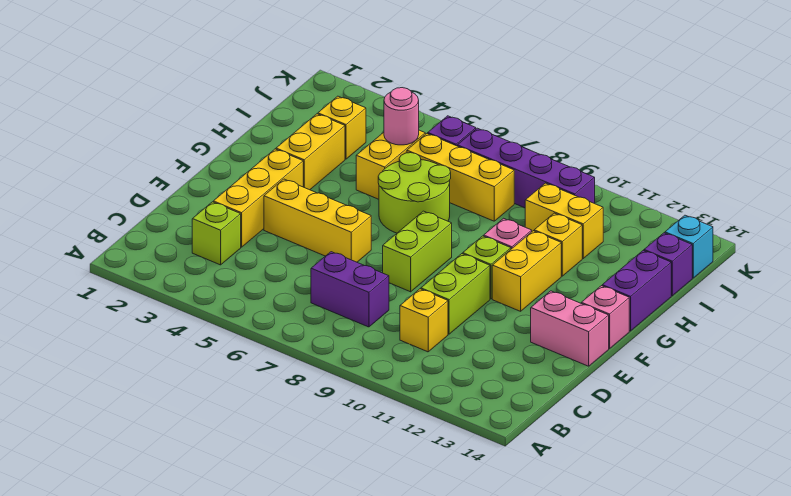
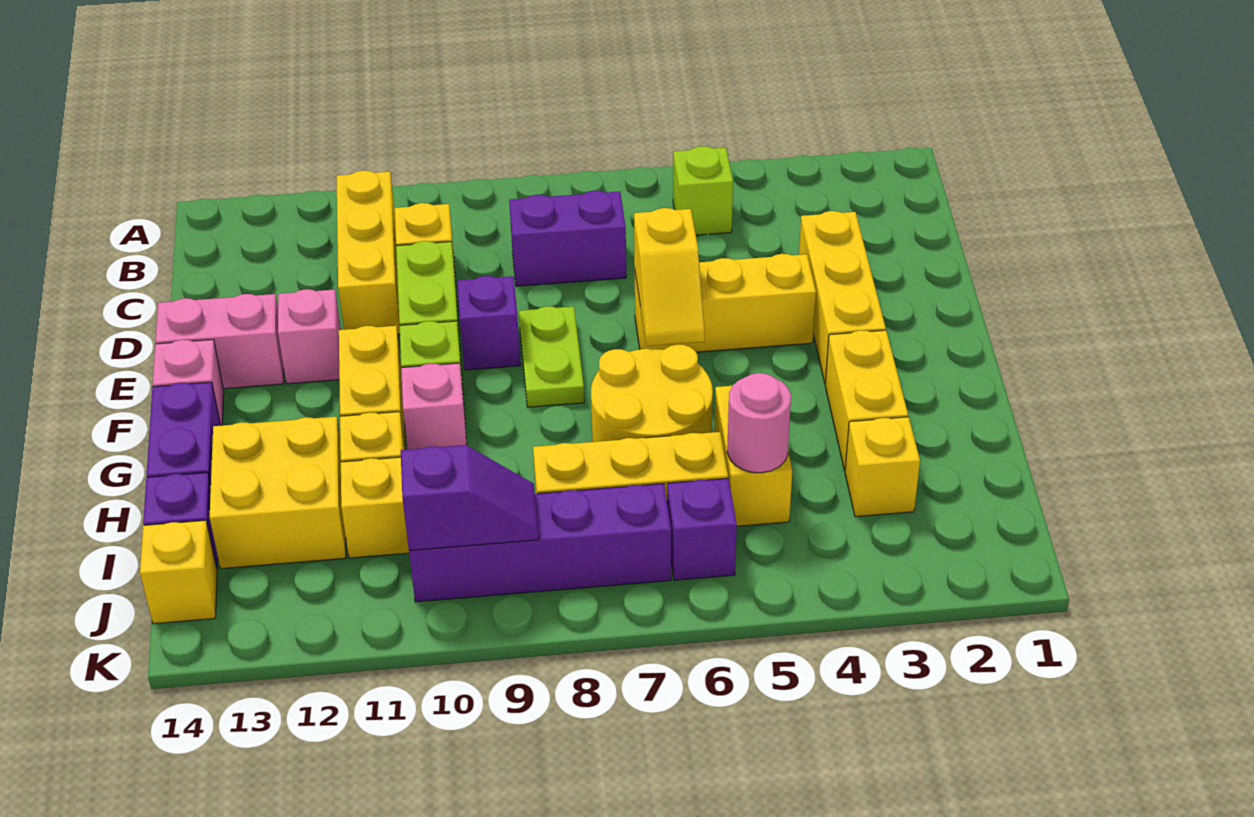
none -> yellow 1x3 brick [337,171,400,334]
lime 1x1 brick [192,202,241,265] -> lime 1x1 brick moved to [673,146,733,235]
none -> yellow 1x2 slope [634,208,705,346]
lime 1x2 brick [383,211,452,292] -> lime 1x2 plate [519,306,584,407]
none -> purple 1x1 brick [457,276,520,370]
none -> pink 1x1 brick [278,289,341,384]
lime 2x2 round brick [378,153,451,233] -> yellow 2x2 round brick [591,345,713,442]
none -> yellow 2x2 brick [210,417,346,569]
none -> purple 1x2 slope [401,445,539,550]
cyan 1x1 brick [665,215,713,278] -> yellow 1x1 brick [140,520,217,624]

